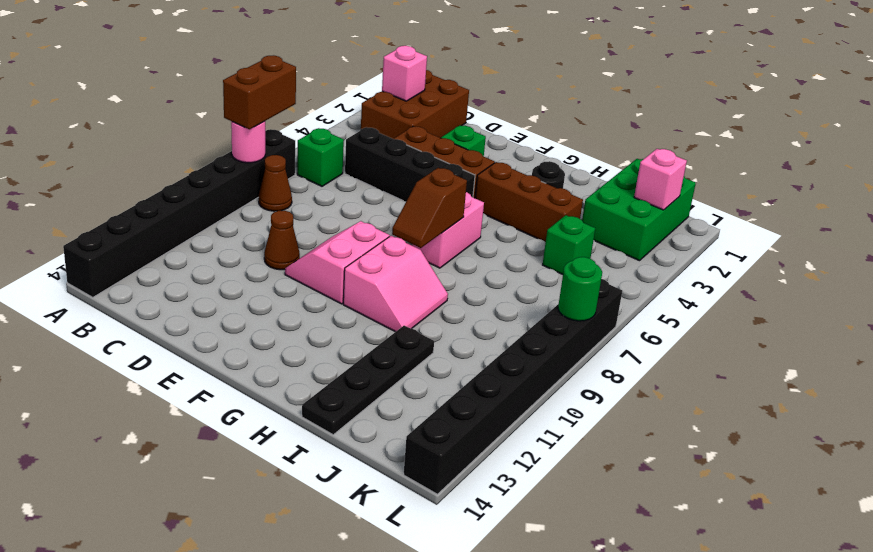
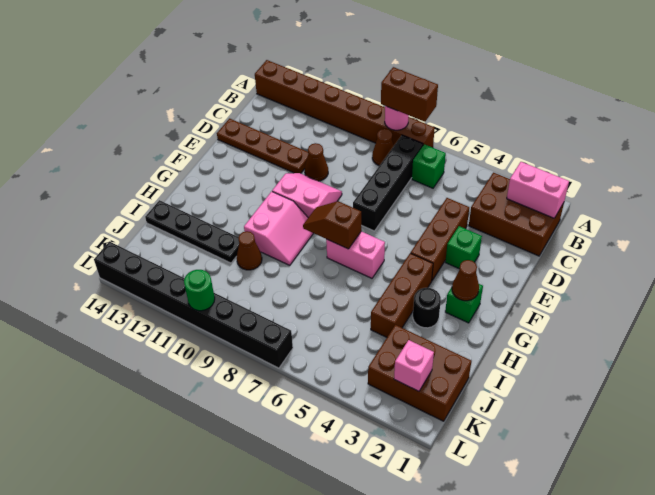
black 1x8 brick [63,129,295,297] -> brown 1x8 brick [255,60,435,148]
pink 1x1 brick [382,46,427,101] -> pink 1x2 brick [507,162,569,218]
black 1x4 brick [345,127,475,201] -> black 1x4 brick moved to [353,135,423,231]
none -> brown 1x4 plate [217,119,308,173]
none -> brown 1x1 cone [452,260,479,301]
pink 2x2 slope [343,236,448,332] -> pink 2x2 slope turned to [244,191,313,265]
none -> brown 1x1 cone [237,231,262,270]
green 2x3 brick [582,159,696,261] -> brown 2x3 brick [368,325,471,421]
green 1x1 brick [543,215,595,274] -> green 1x1 brick moved to [445,284,483,323]
green 1x1 round brick [558,257,602,321] -> green 1x1 round brick moved to [184,270,215,311]

